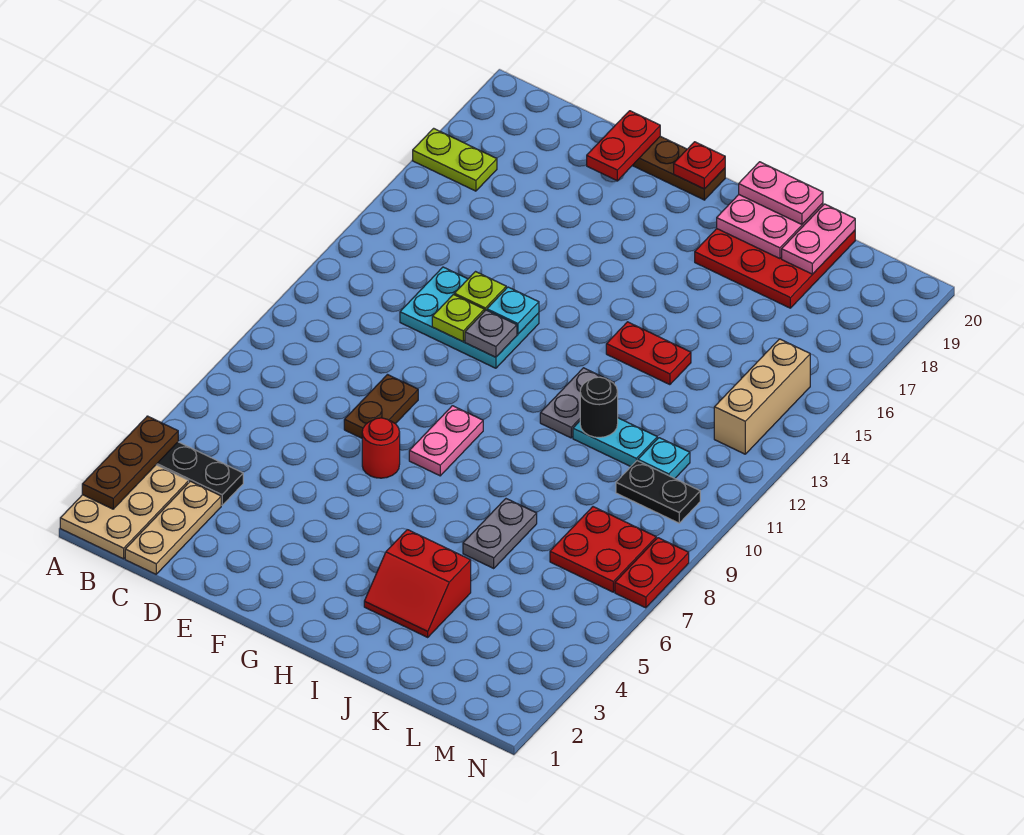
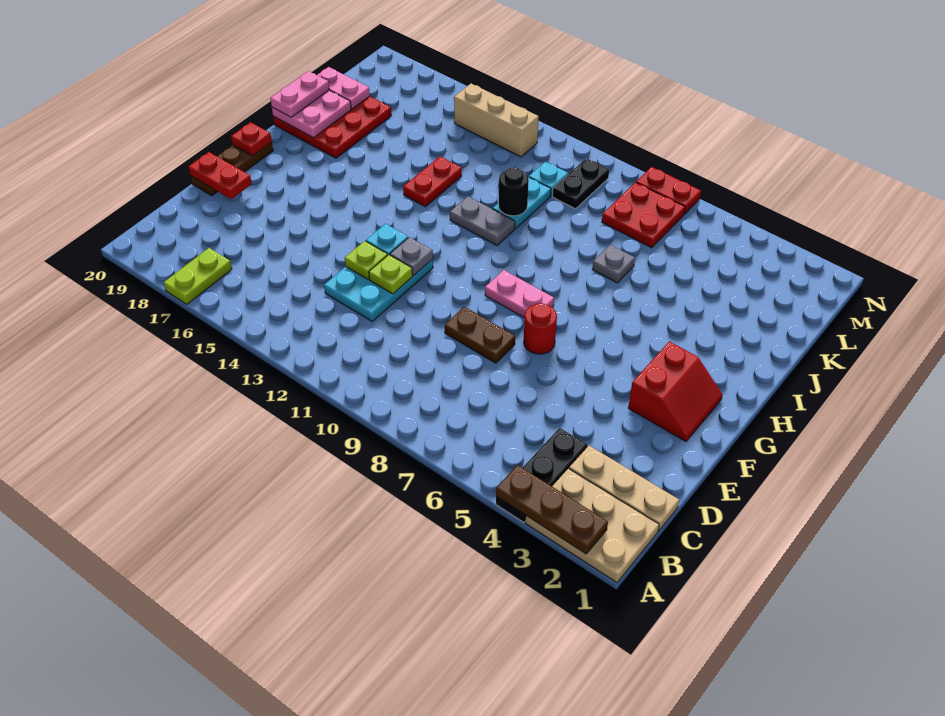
red 2x2 slope [364,530,471,637] -> red 2x2 slope moved to [628,341,723,441]
grey 1x2 plate [463,499,537,568] -> grey 1x1 plate [592,245,635,283]

